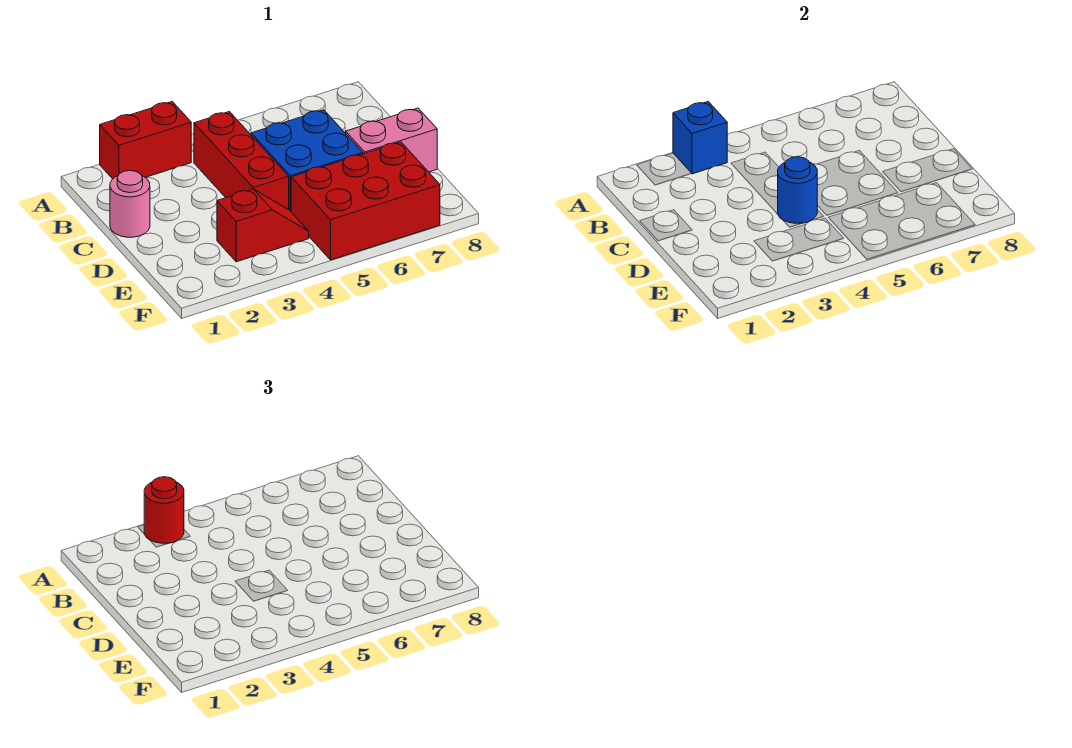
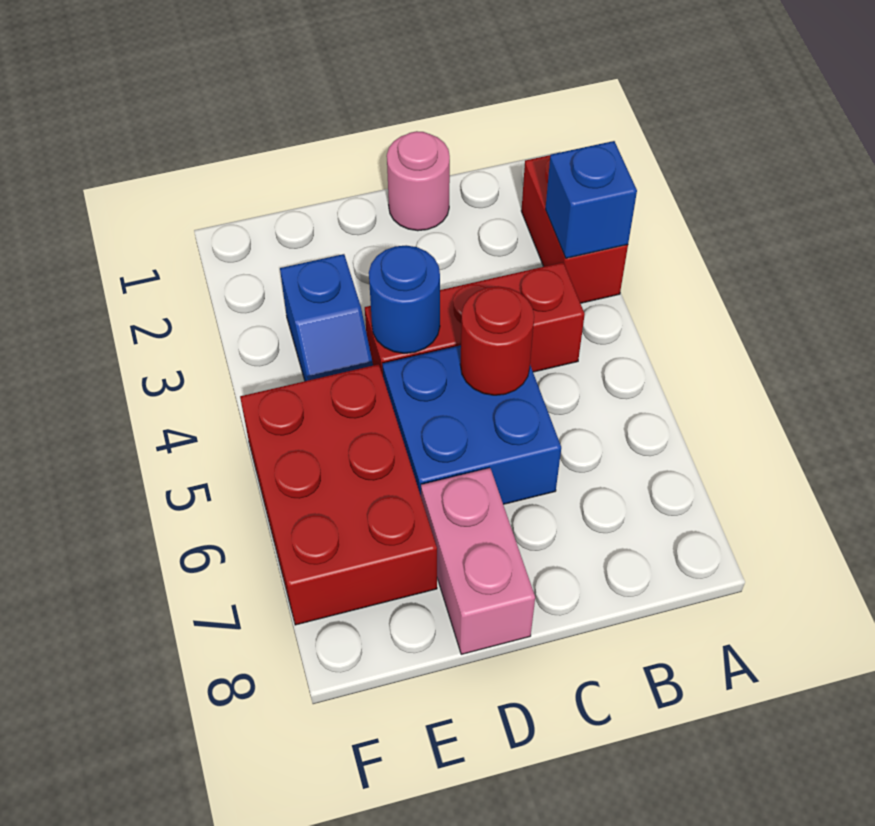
red 1x1 round brick [144,477,184,543] -> red 1x1 round brick moved to [460,286,534,395]
red 1x2 slope [217,189,309,262] -> blue 1x2 slope [280,254,373,381]

